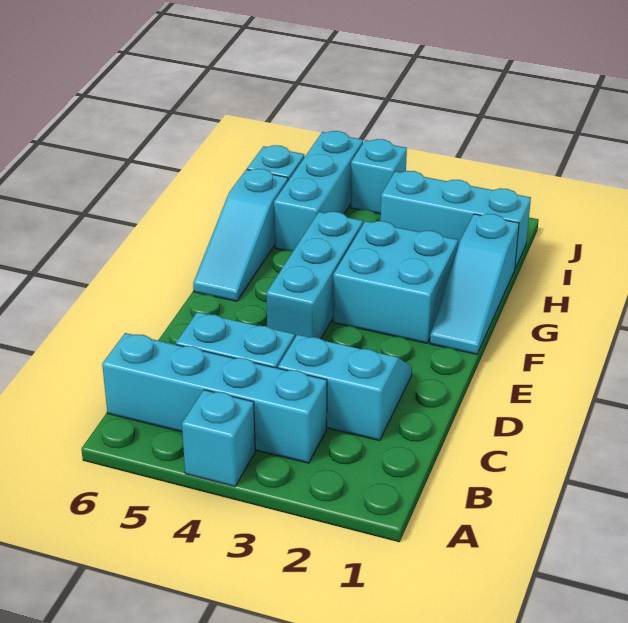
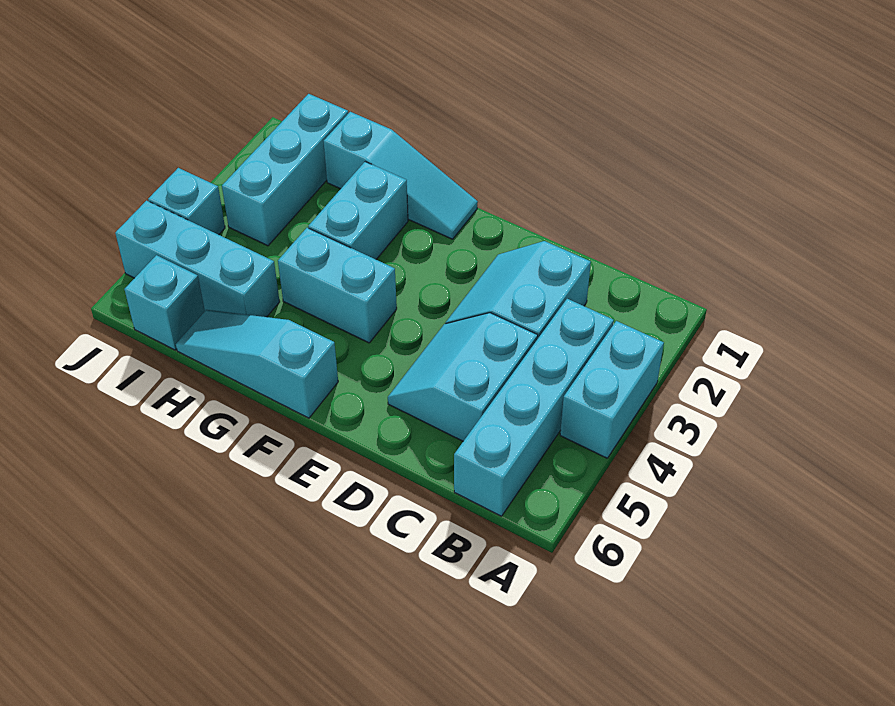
cyan 1x1 brick [182,390,255,487] -> cyan 1x2 brick [560,321,664,458]
cyan 1x3 brick [266,212,363,339] -> cyan 1x2 brick [278,228,397,343]
cyan 2x2 brick [333,221,458,343] -> cyan 1x2 brick [308,162,408,259]
cyan 1x3 slope [193,169,288,301] -> cyan 1x3 slope turned to [176,310,338,418]

